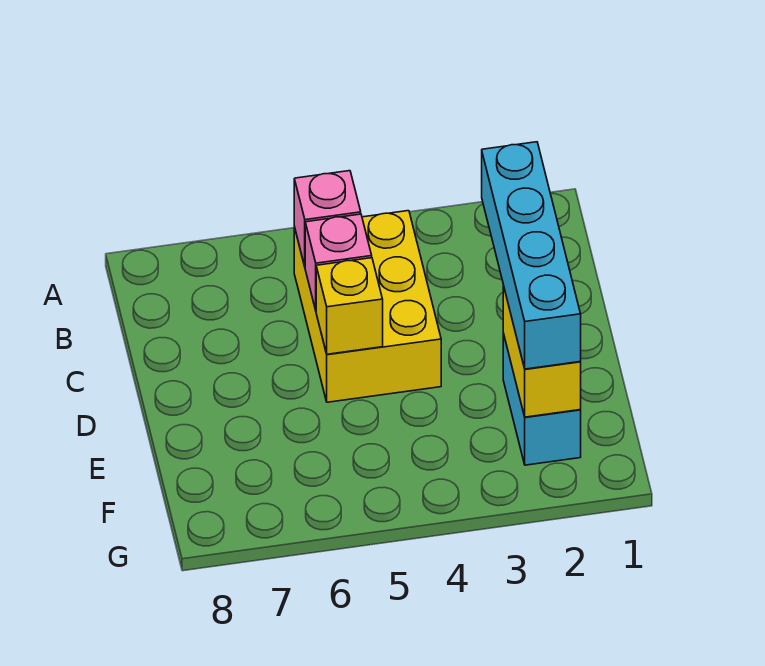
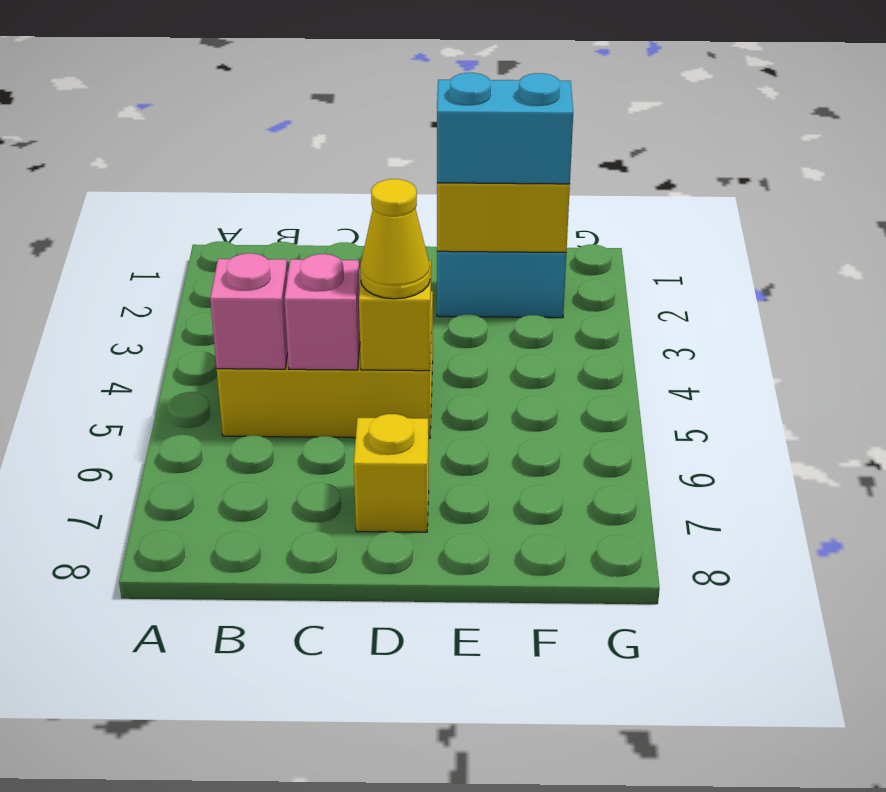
cyan 1x4 brick [482,142,581,369] -> cyan 1x2 brick [437,73,573,184]
none -> yellow 1x1 cone [360,179,430,299]
none -> yellow 1x1 brick [354,414,429,532]

